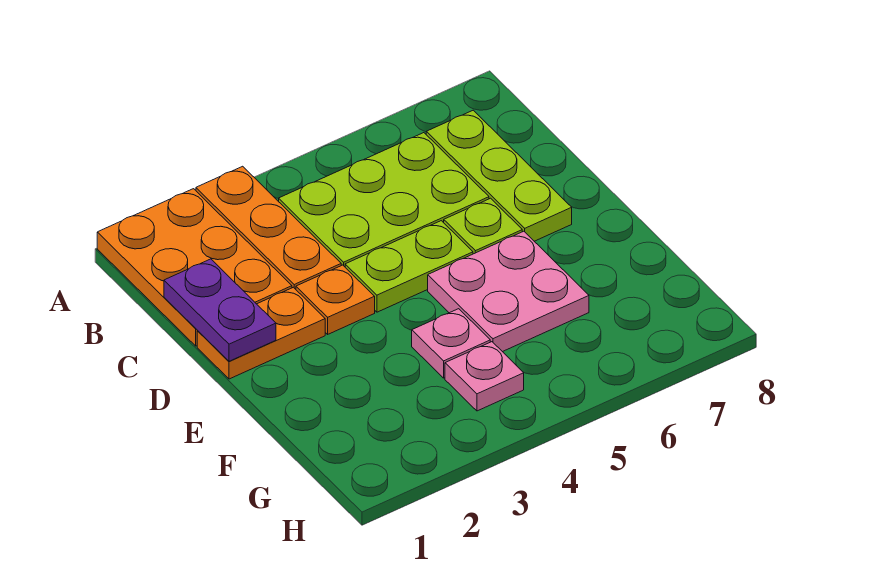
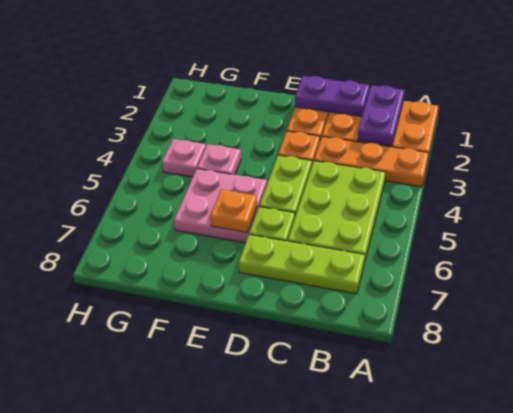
none -> purple 1x2 plate [358,85,404,145]
none -> orange 1x1 plate [210,190,257,232]

